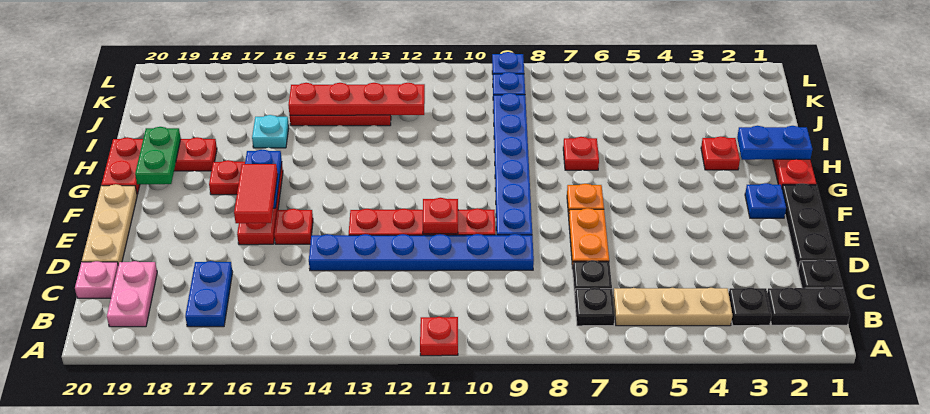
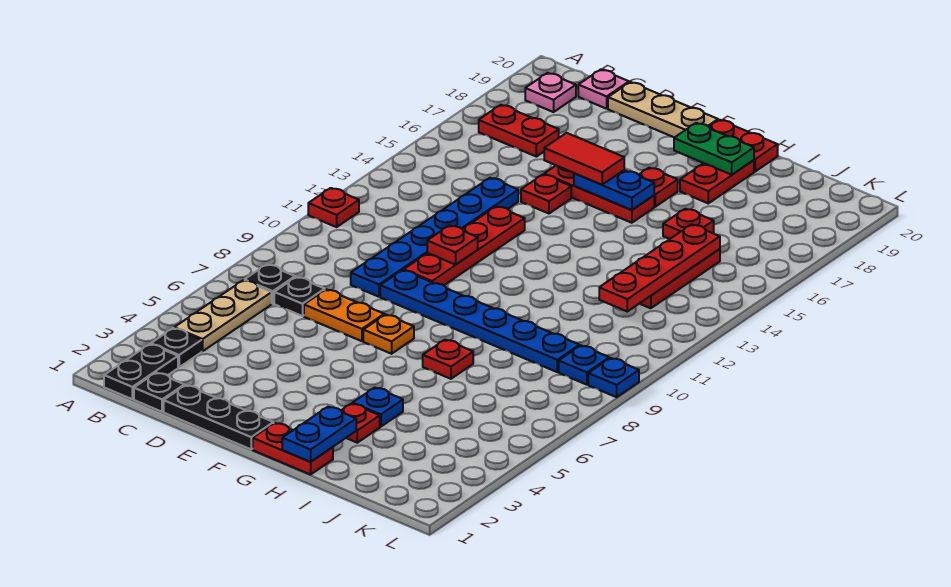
blue 1x2 plate [185,261,233,327] -> red 1x2 plate [479,105,559,157]
pink 1x2 plate [107,261,157,327] -> pink 1x1 plate [525,73,576,112]
blue 1x1 plate [745,183,786,218] -> blue 1x1 plate moved to [353,388,403,427]
cyan 1x1 plate [252,115,289,148] -> red 1x1 plate [663,209,714,239]

